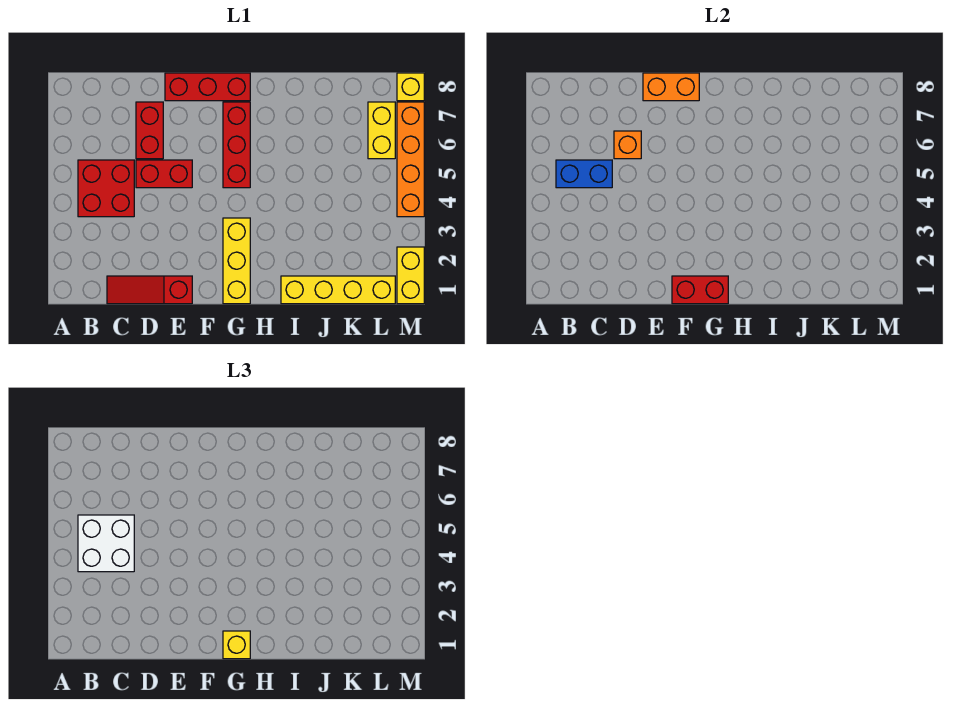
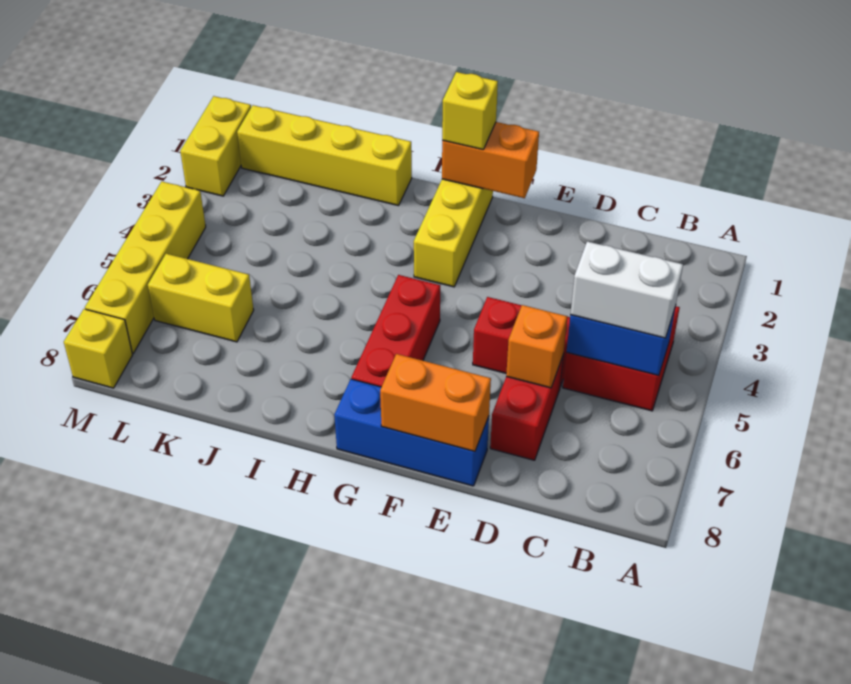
white 2x2 brick [78,515,134,572] -> white 1x2 brick [570,241,683,338]
red 1x3 slope [107,276,192,304] -> none
red 1x3 brick [165,73,250,101] -> blue 1x3 brick [334,379,489,486]
red 1x2 brick [672,276,728,304] -> orange 1x2 brick [442,122,539,198]
yellow 1x2 brick [368,102,395,159] -> yellow 1x2 brick turned to [148,254,254,342]
orange 1x4 brick [397,102,424,217] -> yellow 1x4 brick [85,182,206,353]

